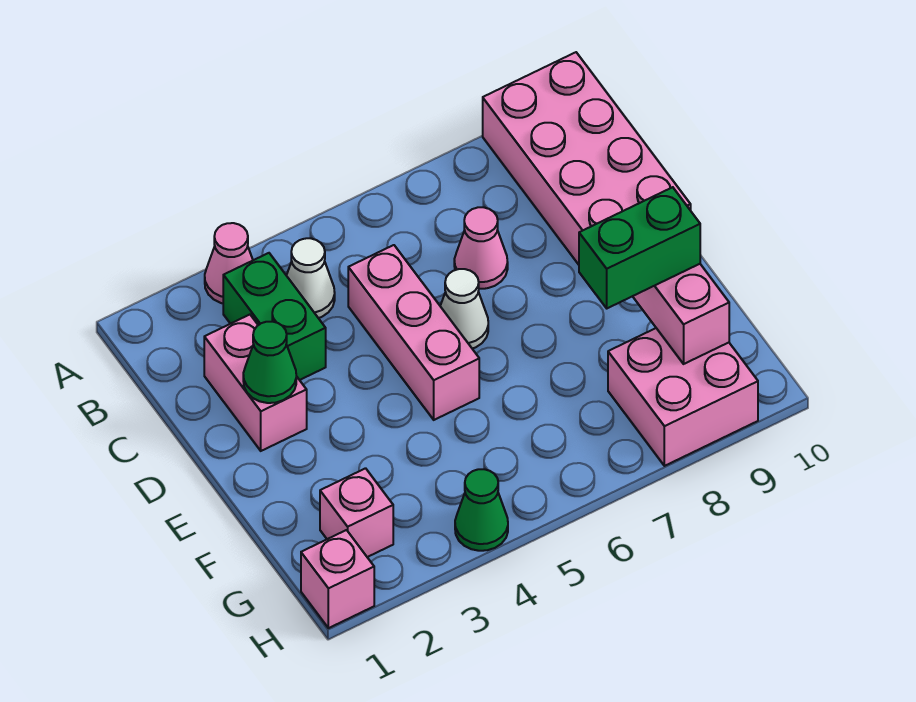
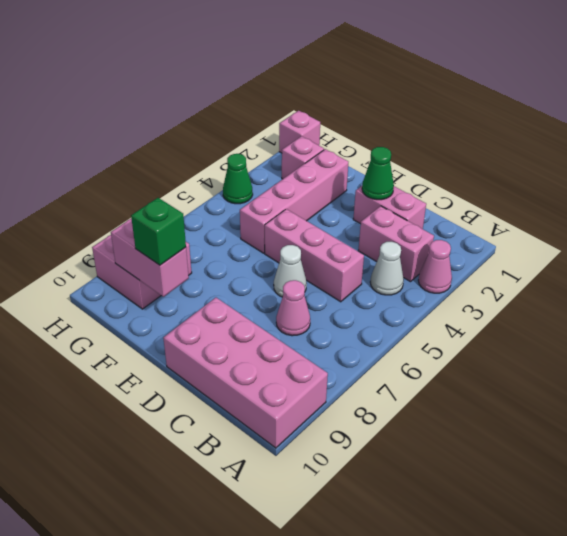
green 1x2 brick [223,253,326,380] -> pink 1x2 brick [358,206,434,282]
none -> pink 1x4 brick [240,149,348,253]
green 1x2 brick [579,187,700,308] -> green 1x1 brick [131,198,186,265]

